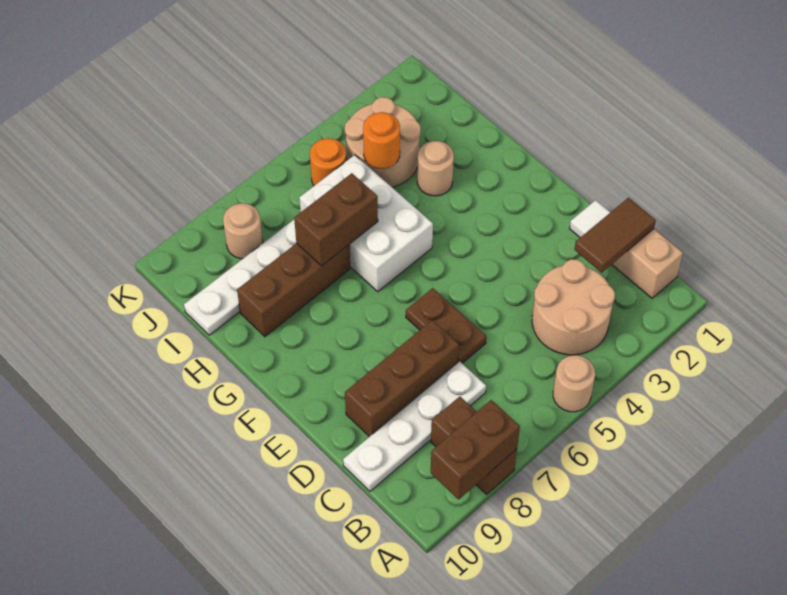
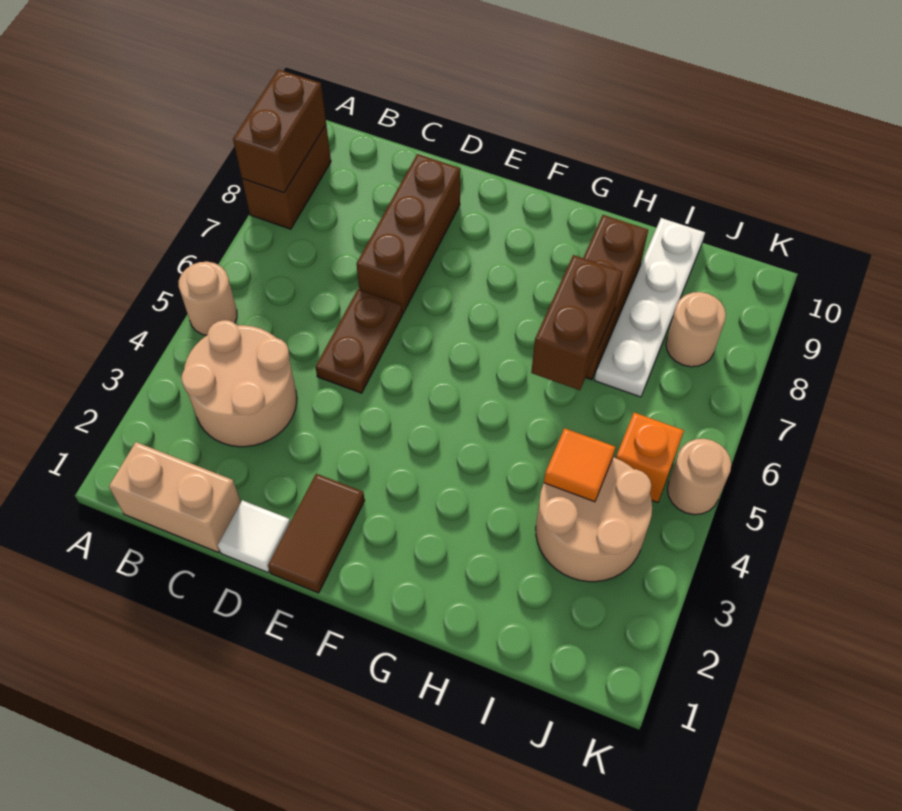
brown 1x2 brick [431,396,517,494] -> brown 1x2 brick turned to [242,125,331,229]
brown 1x2 tile [574,198,656,273] -> brown 1x2 tile moved to [268,474,365,593]
white 1x4 plate [343,361,486,491] -> none
brown 1x2 plate [406,288,486,363] -> brown 1x2 plate turned to [315,289,402,393]
white 2x3 brick [299,155,433,292] -> none
tan 1x1 round brick [417,141,454,196] -> tan 1x1 round brick moved to [667,439,731,515]
orange 1x1 round brick [363,112,400,169] -> orange 1x1 tile [544,428,615,502]
orange 1x1 round brick [310,138,346,186] -> orange 1x1 brick [616,413,684,503]

